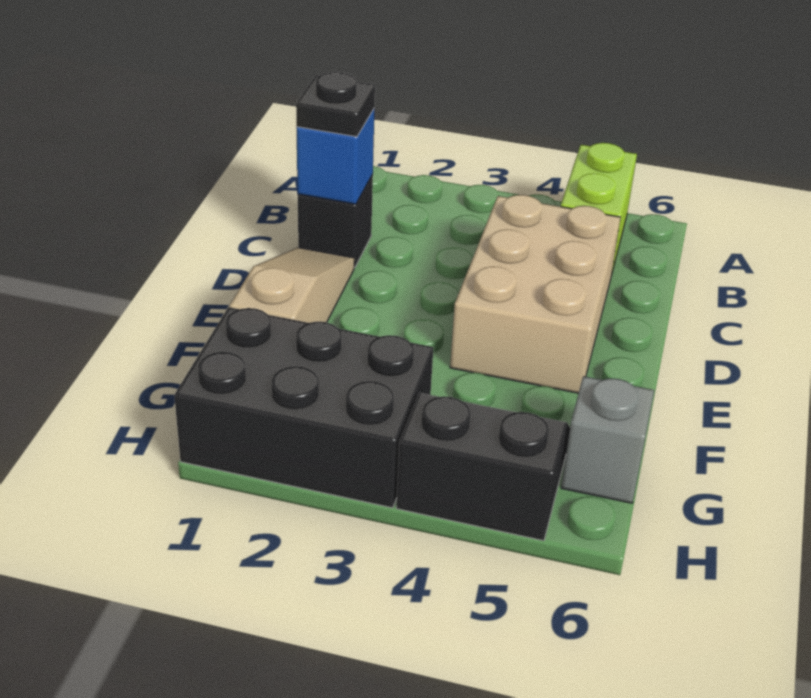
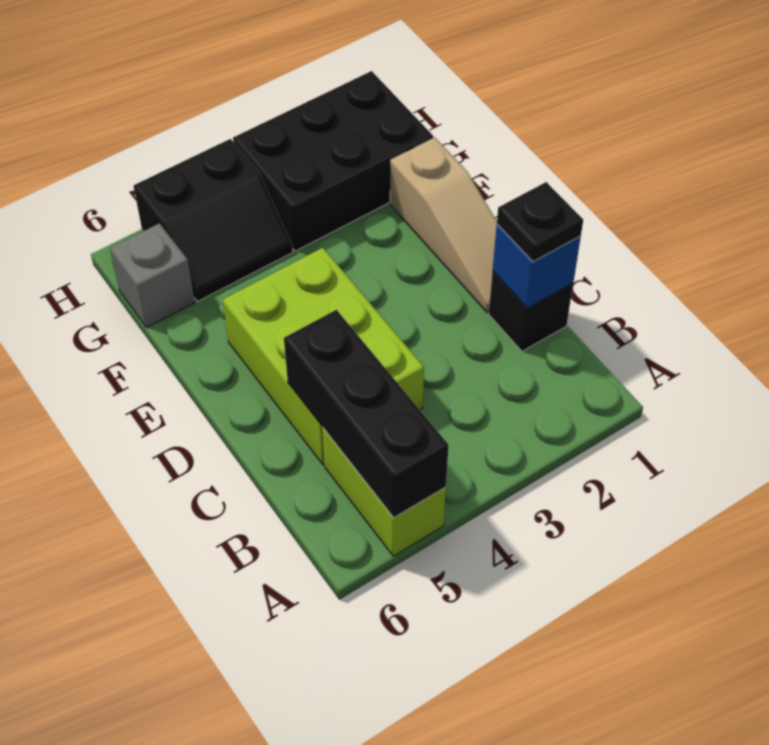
none -> black 1x3 brick [284,310,449,518]
tan 2x3 brick [450,195,621,393] -> lime 2x3 brick [223,248,424,465]

